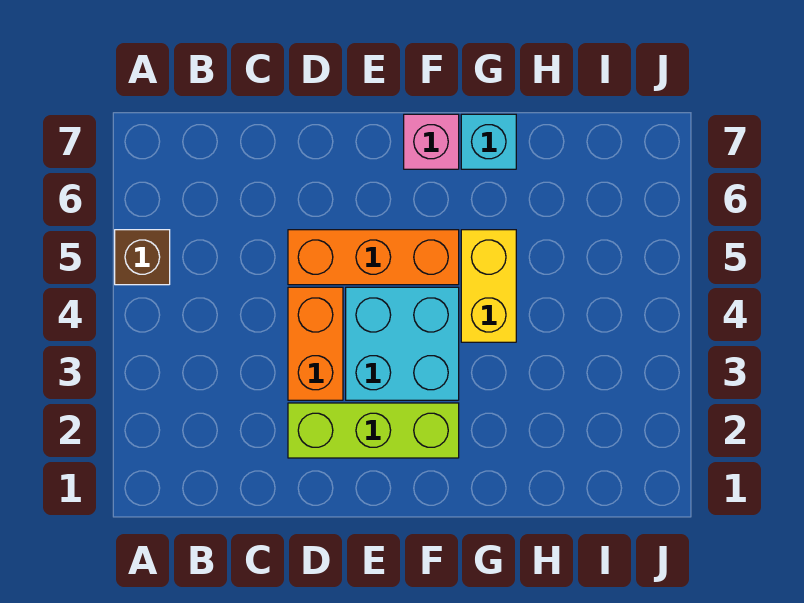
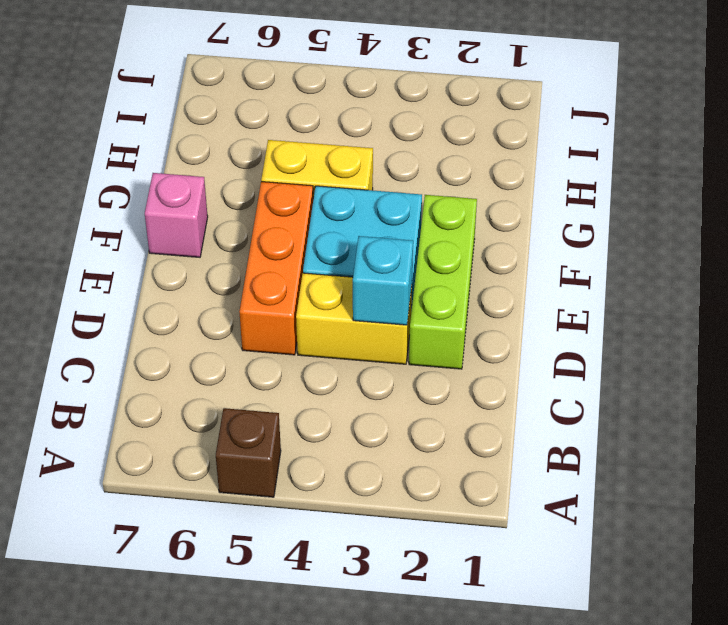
orange 1x2 brick [288,287,343,400] -> yellow 1x2 brick [296,273,412,364]
cyan 1x1 brick [461,114,516,169] -> cyan 1x1 brick moved to [353,236,413,325]

